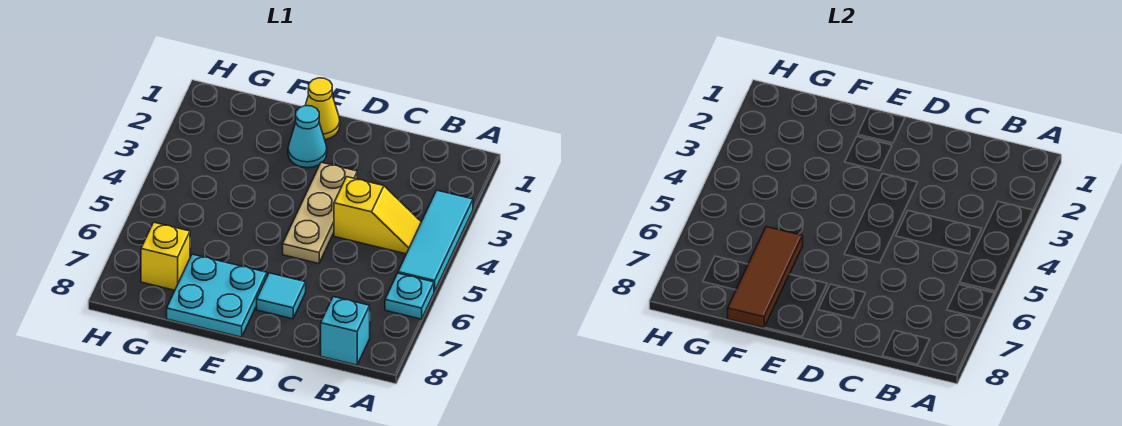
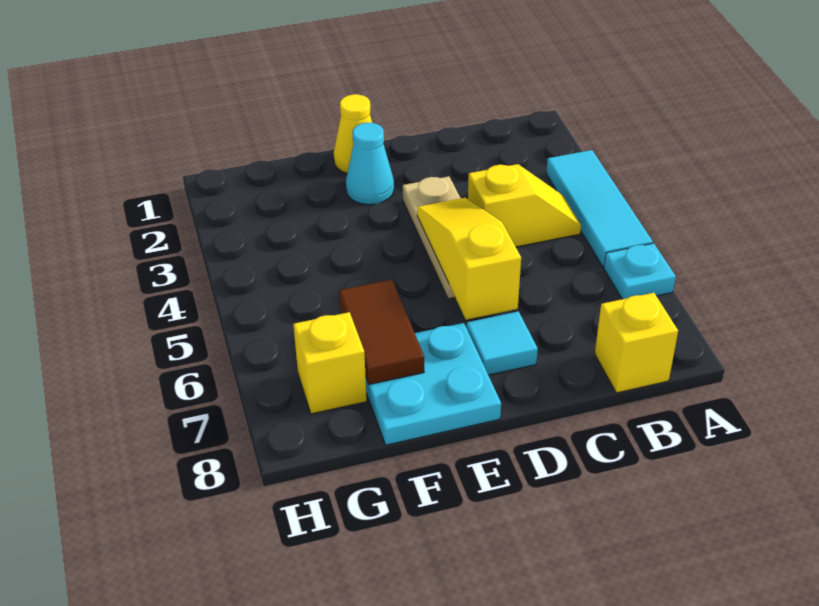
cyan 1x1 brick [321,297,370,365] -> yellow 1x1 brick [595,293,678,393]
none -> yellow 1x3 slope [417,198,521,320]
brown 1x3 tile [728,227,803,328] -> brown 1x2 tile [339,280,424,384]

